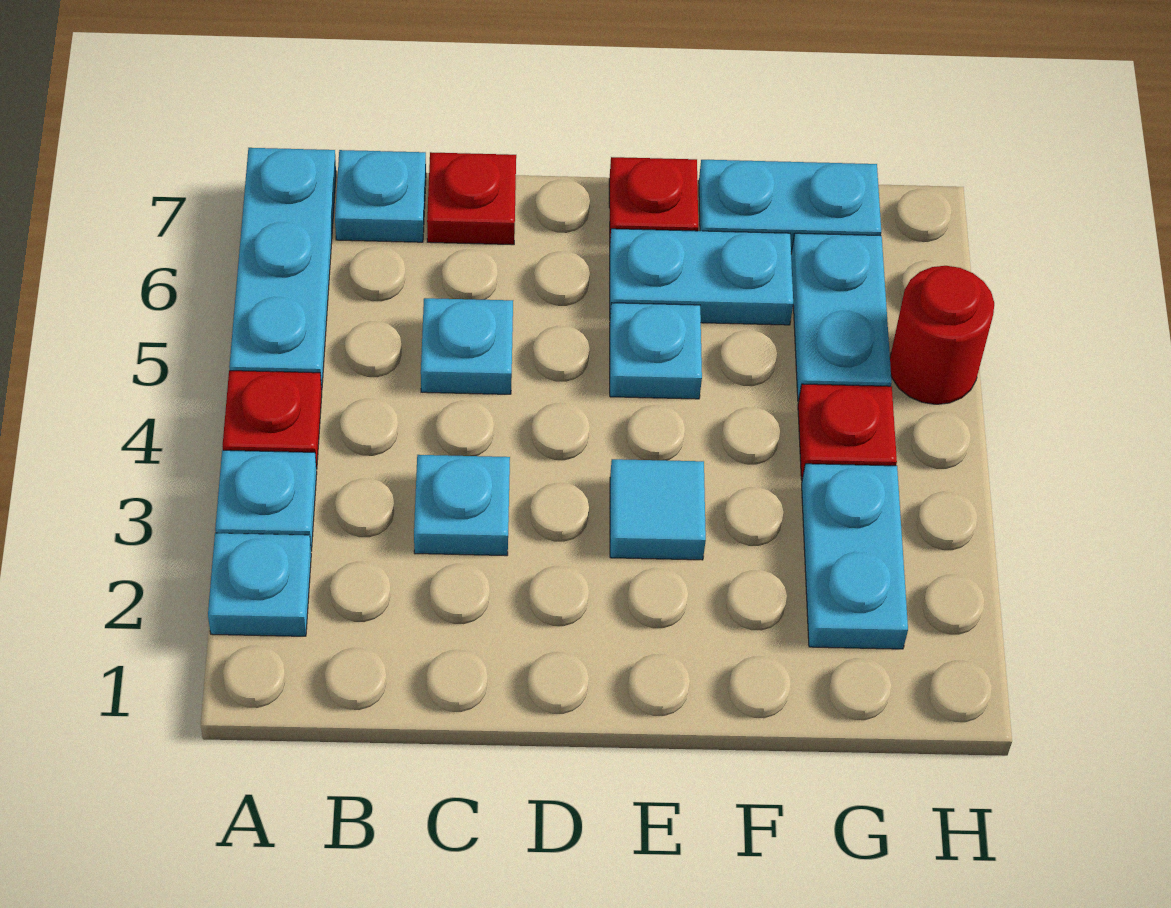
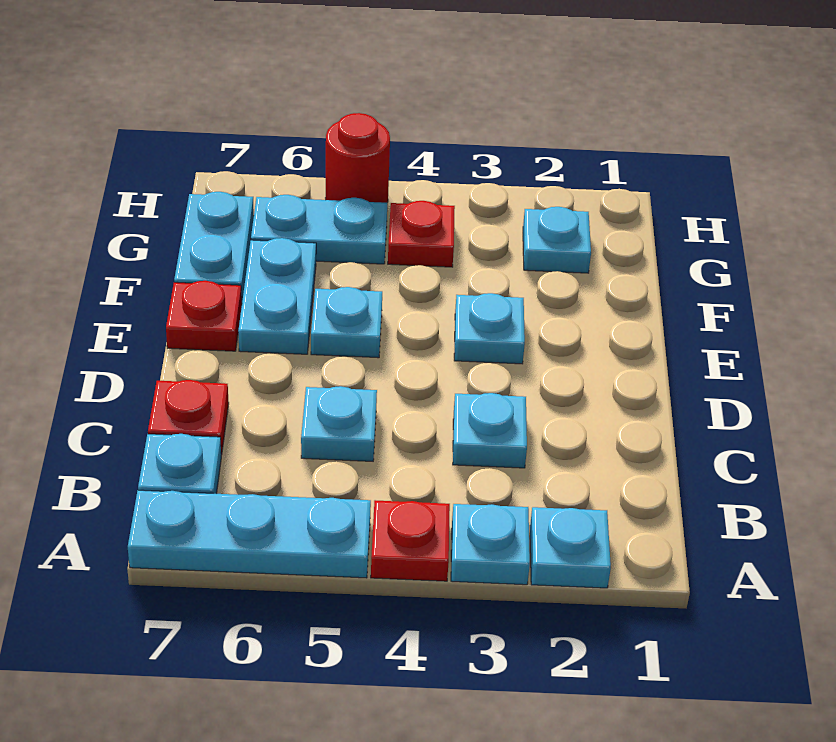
cyan 1x1 tile [610,459,706,560] -> cyan 1x1 plate [454,293,525,364]
cyan 1x2 plate [802,464,908,649] -> cyan 1x1 plate [523,207,591,273]

